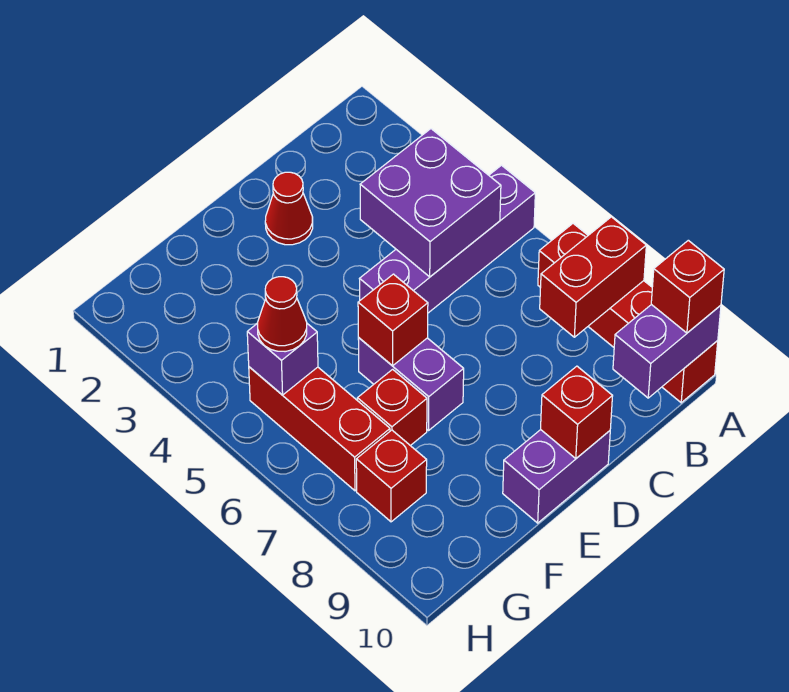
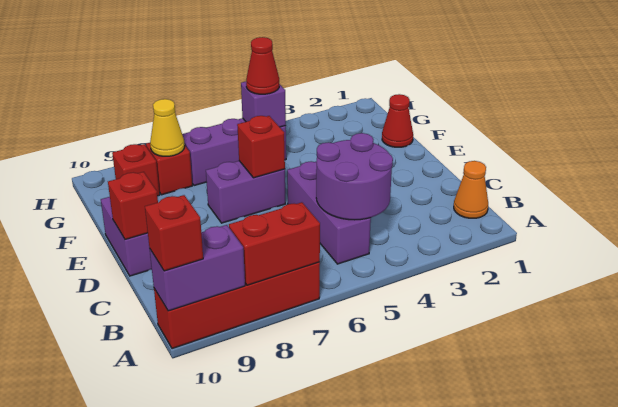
purple 1x4 brick [360,165,535,313] -> purple 1x3 brick [287,161,371,264]
red 1x2 brick [540,217,646,337] -> red 1x2 brick turned to [229,202,320,285]
purple 1x2 brick [613,304,721,398] -> purple 1x2 brick turned to [150,225,245,311]
none -> orange 1x1 cone [454,161,488,218]
purple 2x2 brick [360,129,501,277] -> purple 2x2 round brick [316,133,393,220]
red 1x1 cone [265,172,313,245] -> red 1x1 cone moved to [382,94,413,147]
red 1x1 brick [357,369,427,446] -> red 1x1 brick moved to [112,144,160,196]
red 1x3 brick [249,367,390,491] -> purple 1x3 brick [182,118,286,186]
none -> yellow 1x1 cone [150,99,185,156]

